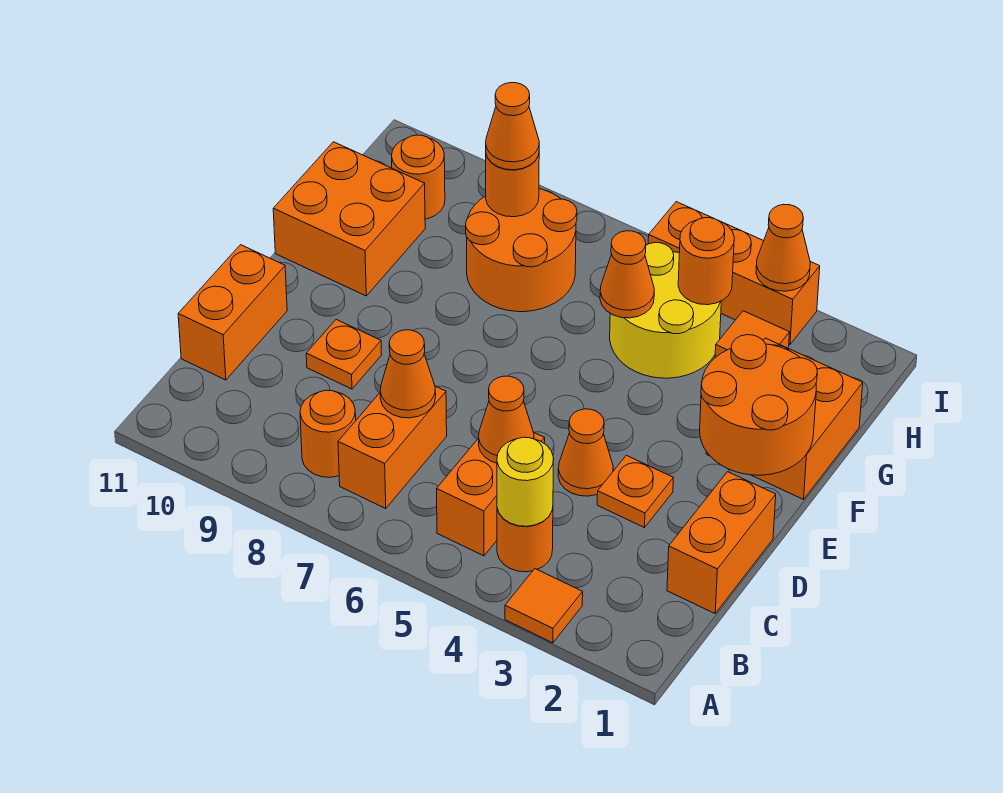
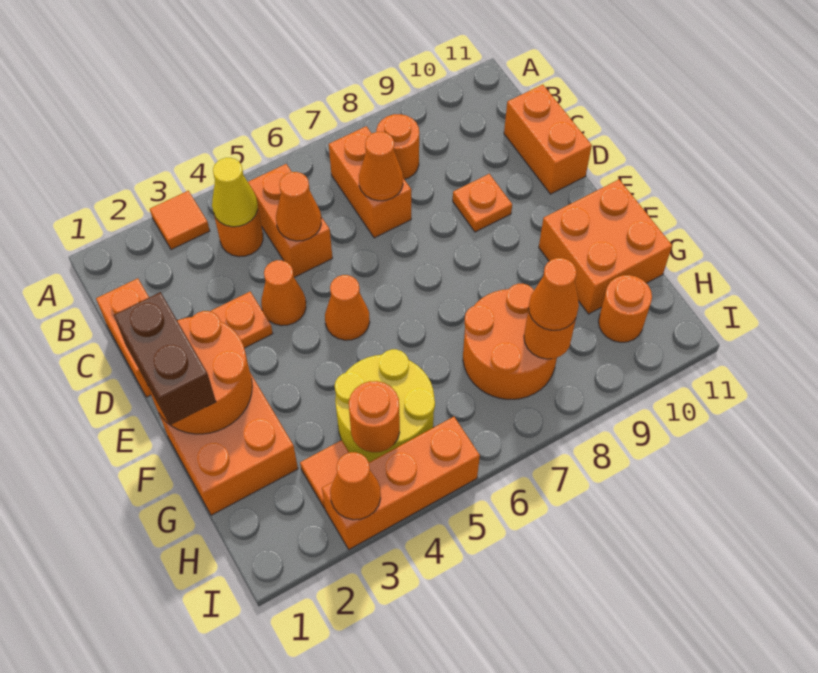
yellow 1x1 round brick [497,437,554,526] -> yellow 1x1 cone [212,158,258,227]
none -> brown 1x2 brick [114,292,216,425]
orange 1x1 cone [600,231,654,318] -> orange 1x1 cone moved to [325,275,370,340]

